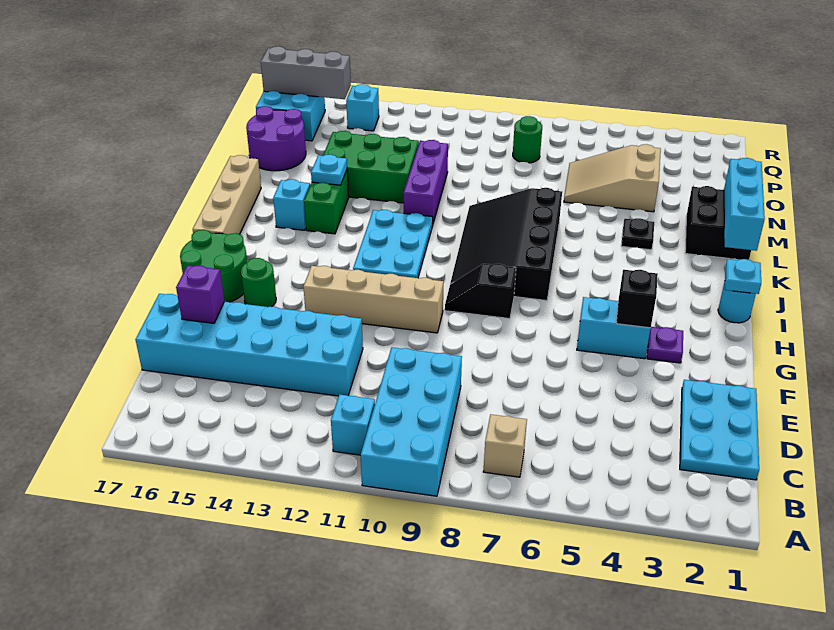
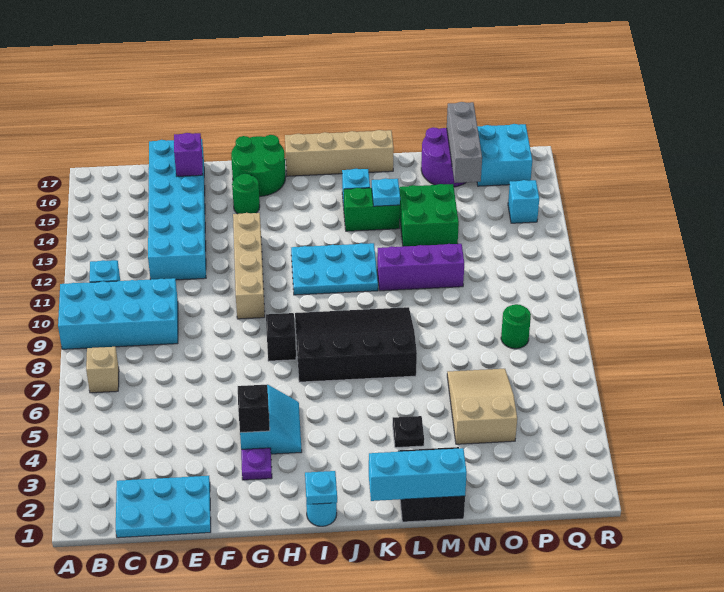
green 2x3 brick [323,131,419,203] -> green 2x2 brick [399,184,459,246]
grey 1x3 brick [261,46,351,99] -> grey 1x3 brick moved to [447,102,482,183]

